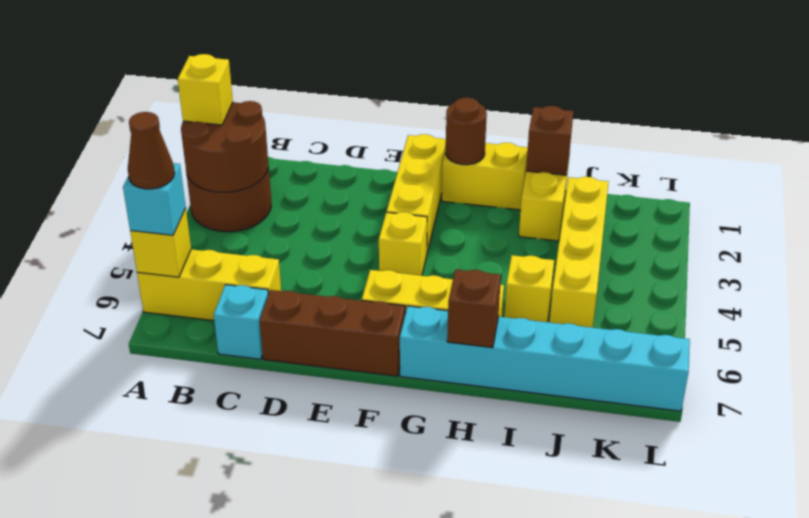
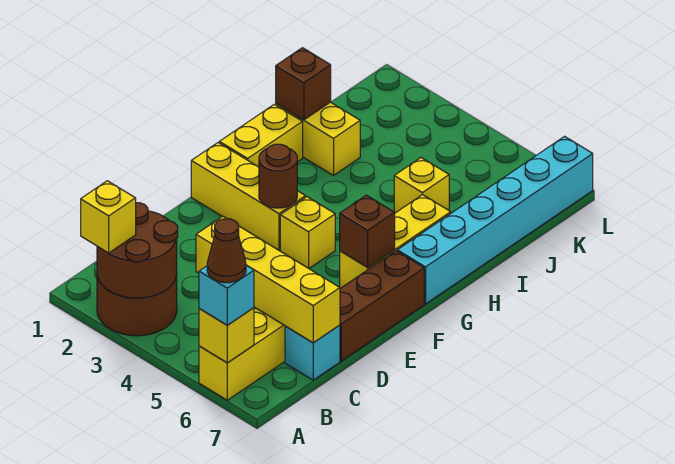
brown 1x1 round brick [446,97,487,165] -> brown 1x1 round brick moved to [259,144,297,208]
brown 1x1 brick [447,269,501,348] -> brown 1x1 brick moved to [340,195,395,267]
yellow 1x4 brick [550,177,608,328] -> yellow 1x4 brick moved to [196,216,340,343]

